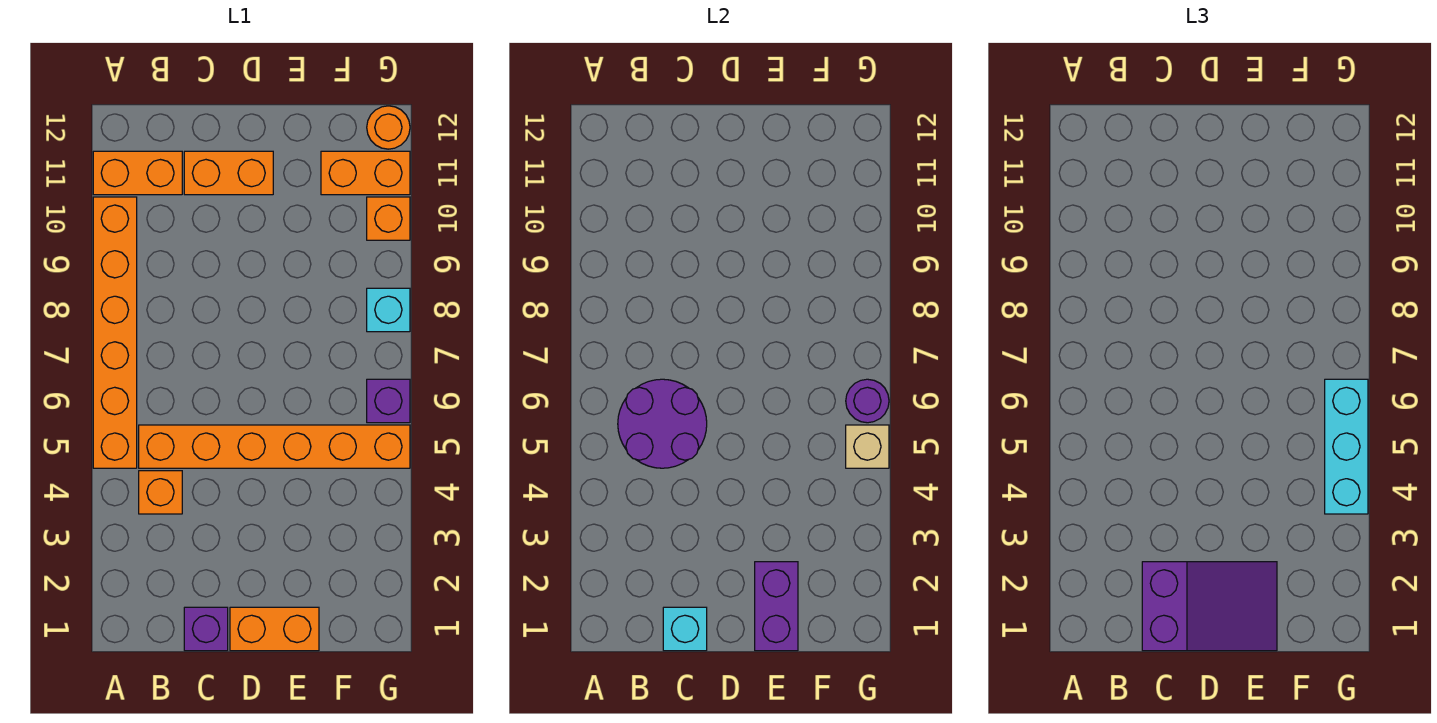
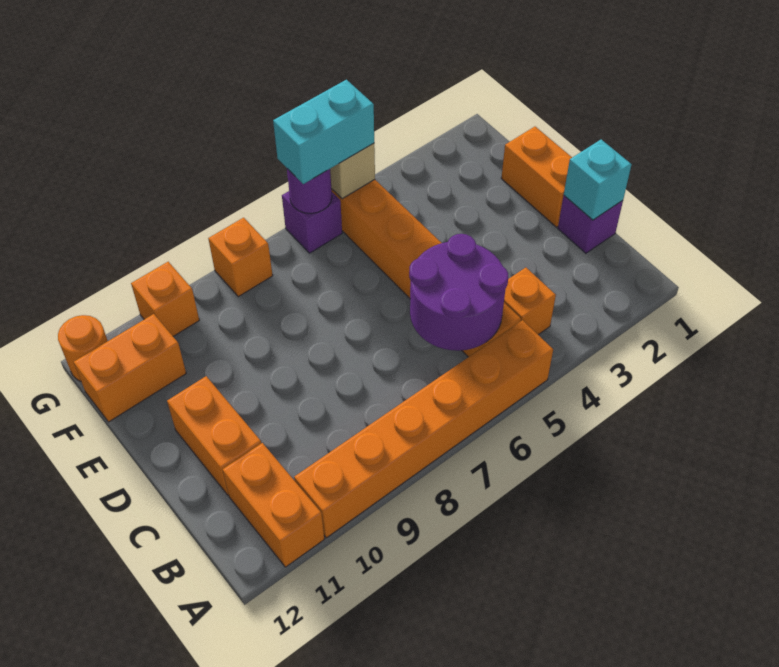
purple 2x3 slope [1142,562,1277,651] -> none
purple 1x2 brick [755,562,798,651] -> none
orange 1x2 brick [321,151,410,195] -> orange 1x2 brick turned to [74,314,186,422]
cyan 1x3 brick [1325,379,1368,514] -> cyan 1x2 brick [273,80,374,184]
cyan 1x1 brick [367,288,410,332] -> orange 1x1 brick [208,218,273,297]

